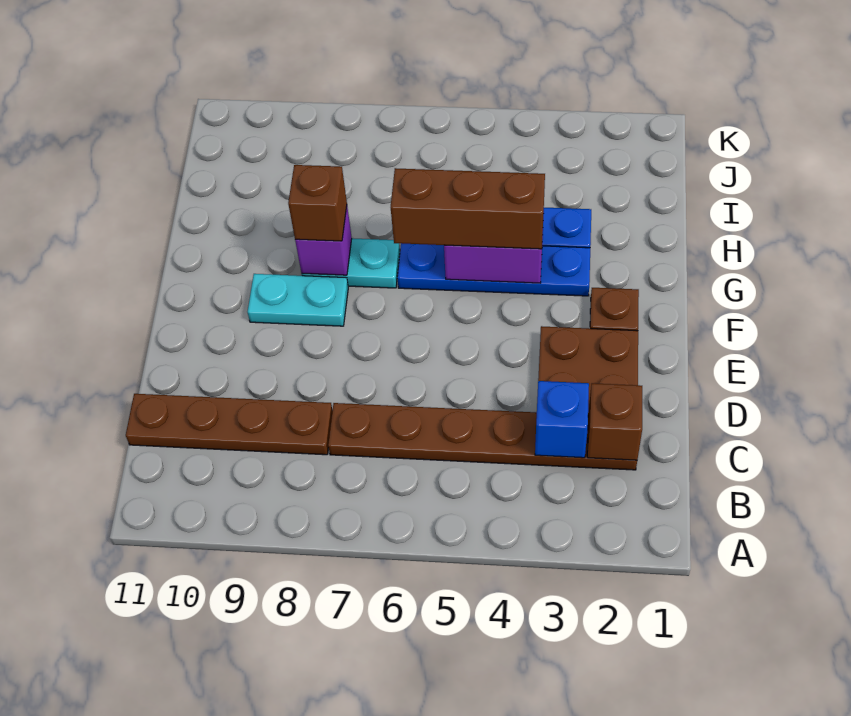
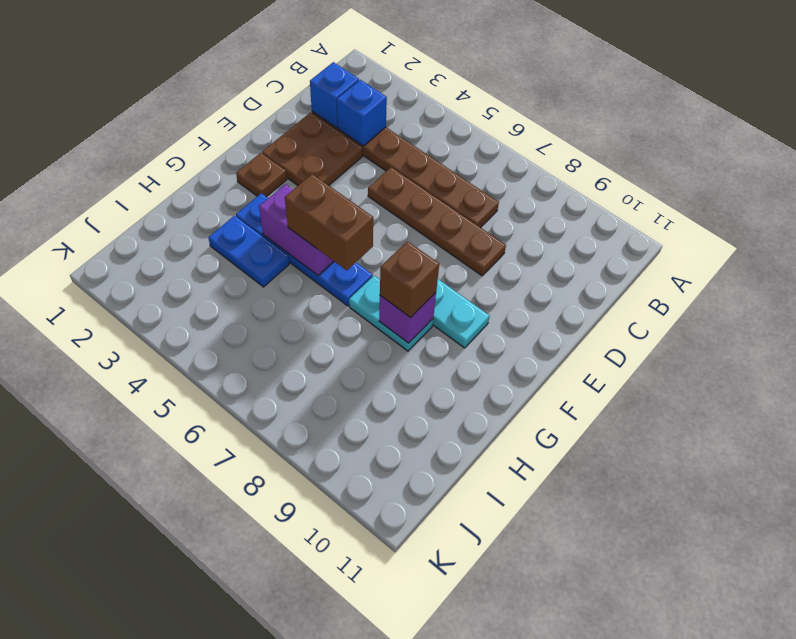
brown 1x1 brick [587,383,642,460] -> blue 1x1 brick [310,62,359,128]
brown 1x4 plate [126,394,333,455] -> brown 1x4 plate moved to [368,167,506,276]
brown 1x3 brick [391,168,545,249] -> brown 1x2 brick [285,174,373,270]

